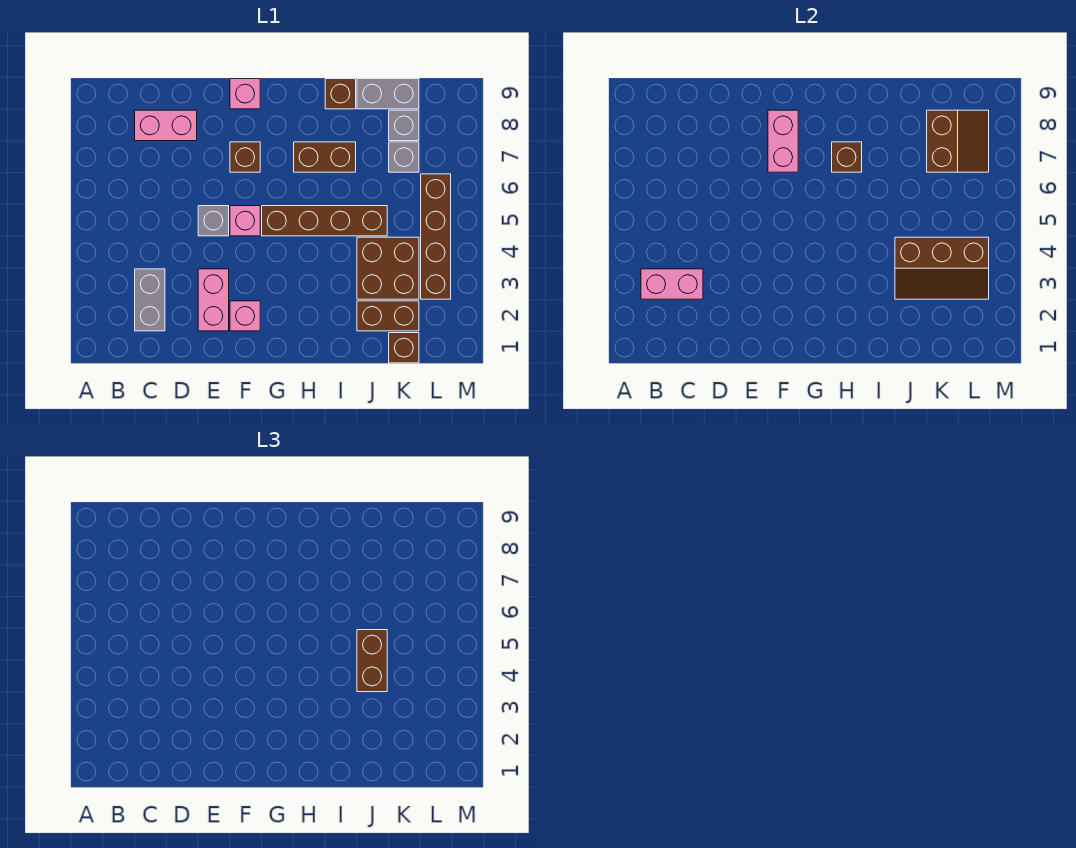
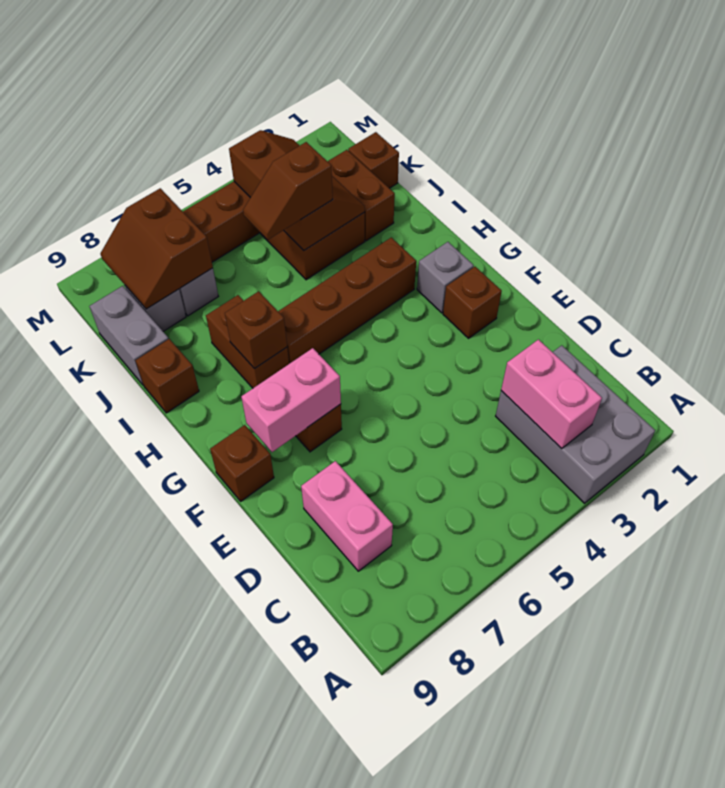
grey 1x2 brick [135,269,165,331] -> grey 2x3 brick [496,345,655,503]
pink 1x2 brick [198,269,229,331] -> none
grey 1x1 brick [198,206,229,236] -> grey 1x1 brick moved to [417,242,474,313]
pink 1x1 brick [230,301,260,331] -> brown 1x1 brick [443,267,502,338]
pink 1x1 brick [230,206,260,236] -> none
pink 1x1 brick [230,79,260,109] -> brown 1x1 brick [210,425,274,501]
brown 1x4 brick [262,206,387,236] -> brown 1x4 brick turned to [278,237,416,364]
brown 1x2 brick [357,630,387,692] -> brown 1x2 slope [243,142,333,240]
brown 2x2 slope [927,110,989,172] -> brown 2x2 slope turned to [100,188,213,309]

